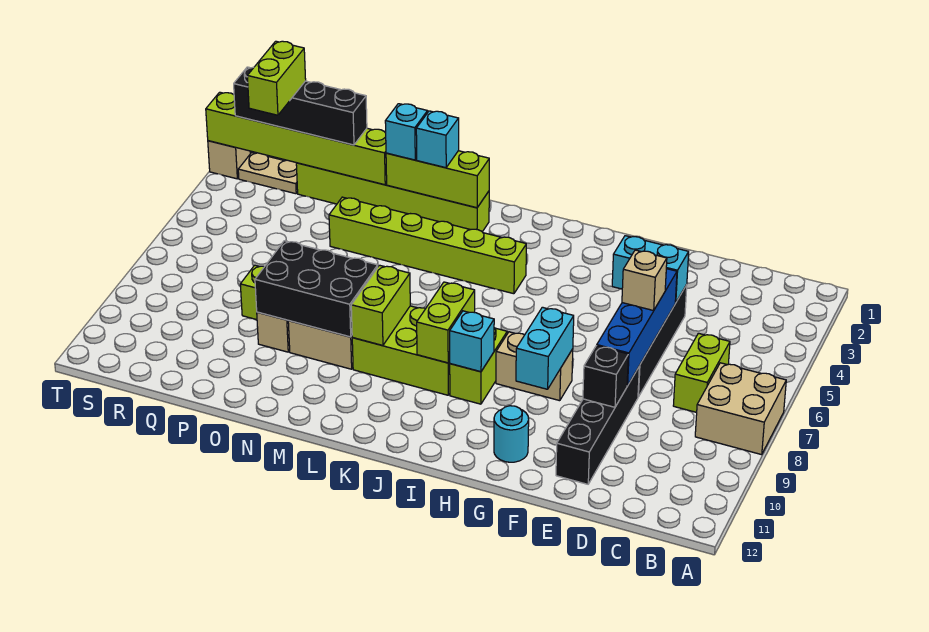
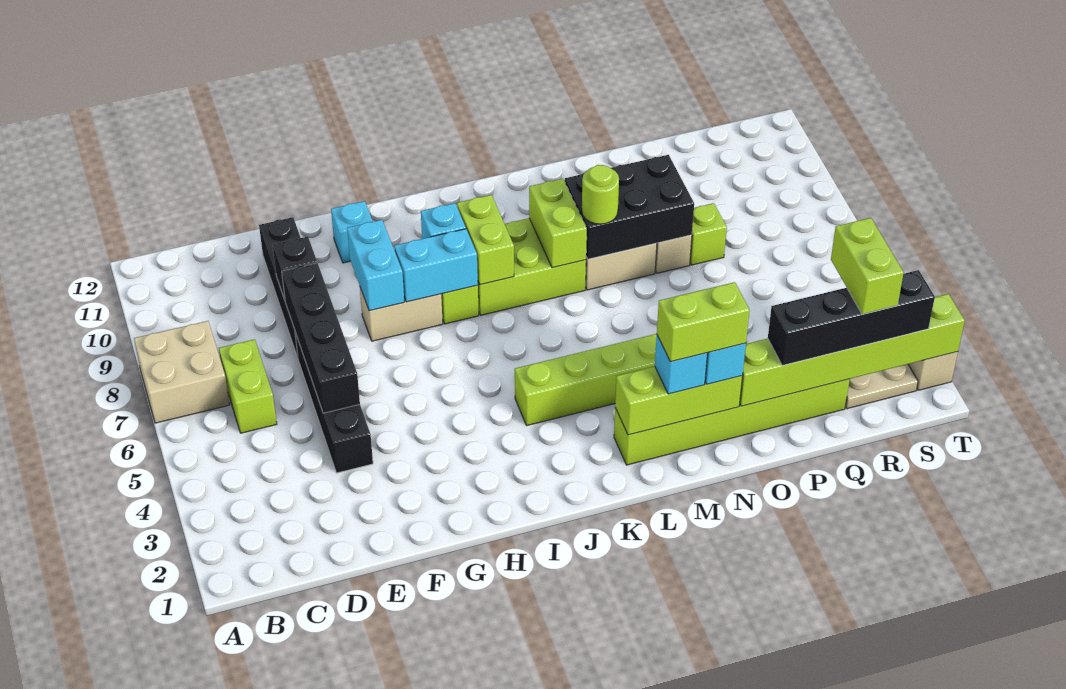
cyan 1x2 brick [612,236,689,303] -> cyan 1x2 brick moved to [394,229,478,302]
blue 1x4 brick [597,269,677,386] -> black 1x4 brick [282,263,360,413]
tan 1x1 brick [622,250,667,311] -> none
cyan 1x1 round brick [494,406,529,462] -> cyan 1x1 brick [331,201,373,263]
none -> lime 1x2 brick [657,282,750,362]
none -> lime 1x1 round brick [582,165,619,224]

